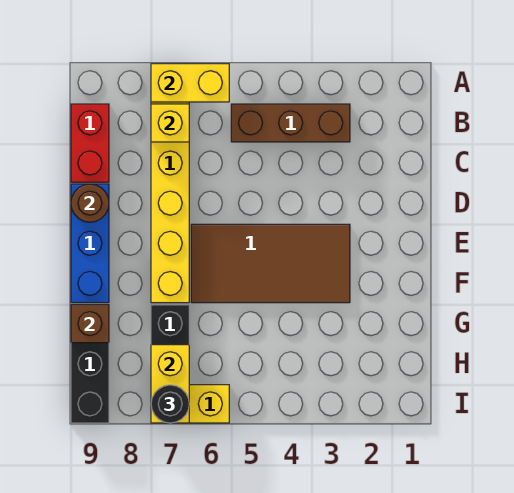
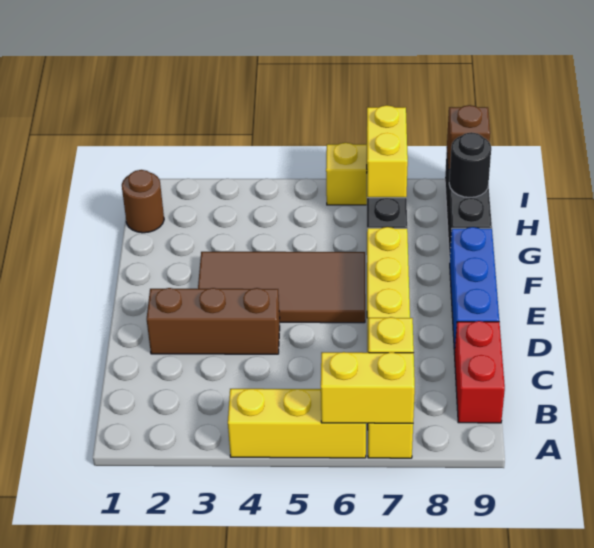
none -> yellow 1x3 brick [228,389,366,458]
brown 1x3 brick [231,104,350,142] -> brown 1x3 brick moved to [147,288,280,354]
brown 1x1 round brick [71,184,109,222] -> brown 1x1 round brick moved to [122,170,164,233]
brown 1x1 brick [71,305,109,343] -> brown 1x1 brick moved to [447,105,490,170]
black 1x1 round brick [151,385,189,423] -> black 1x1 round brick moved to [449,132,491,198]

